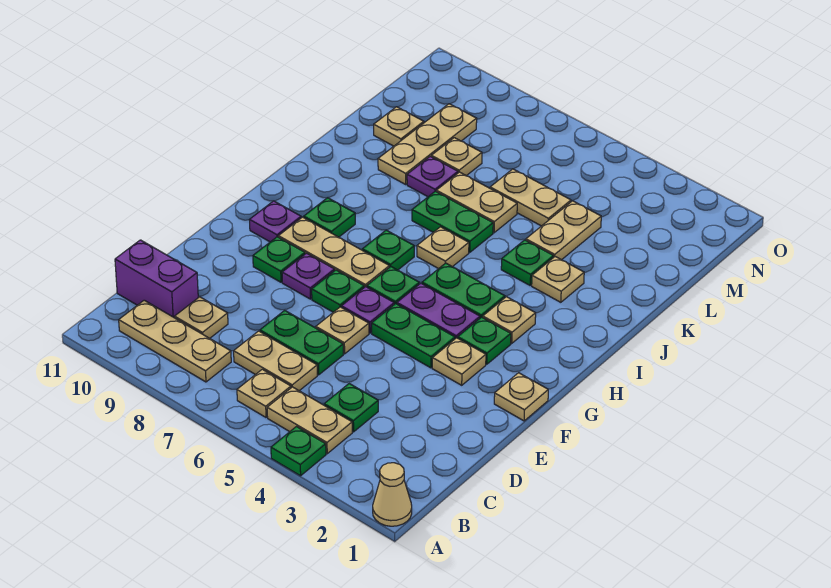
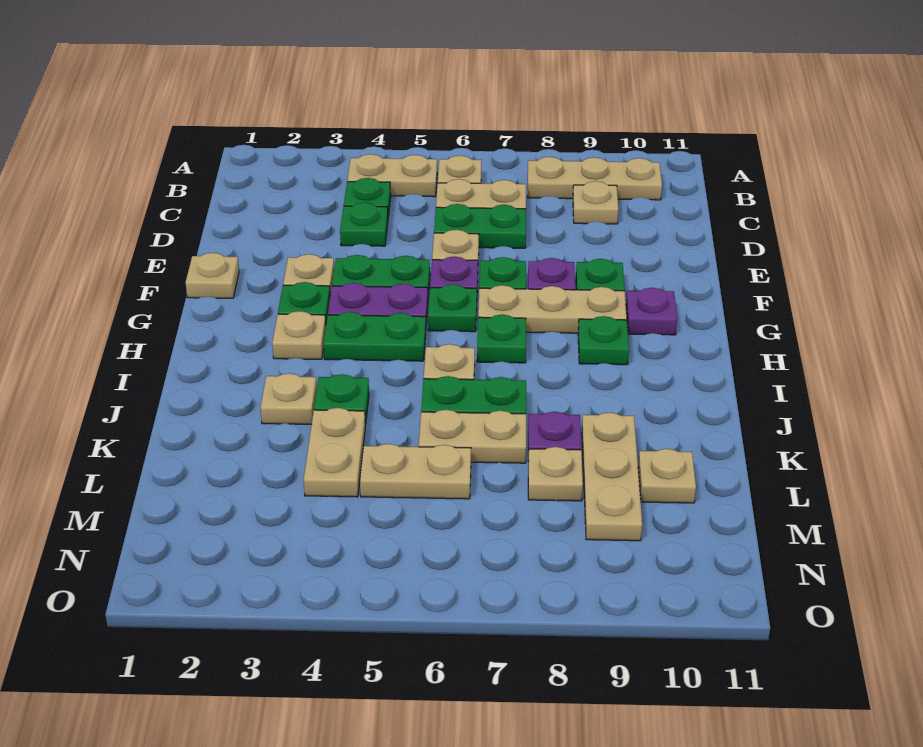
tan 1x1 cone [373,463,412,526] -> none
green 1x1 plate [271,427,326,476] -> green 1x1 plate moved to [340,203,388,246]
purple 1x2 brick [115,240,198,318] -> none

